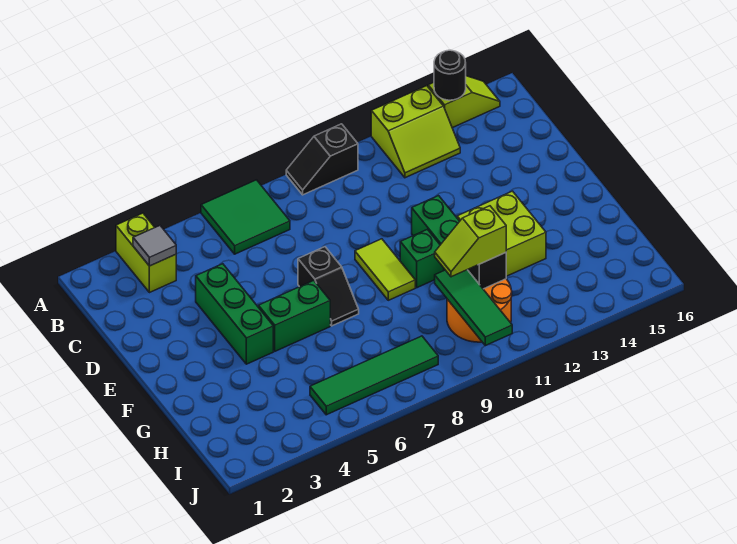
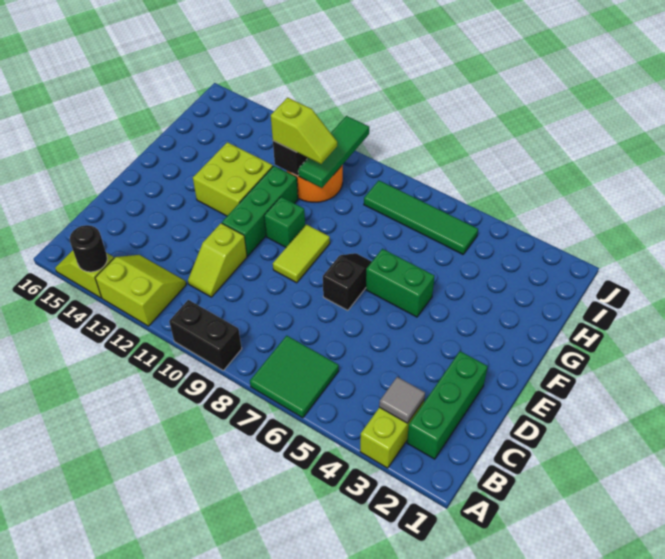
black 1x2 slope [286,124,358,195] -> black 1x2 brick [169,300,242,370]
none -> lime 1x2 slope [188,223,247,297]
green 1x3 brick [196,264,273,364] -> green 1x3 brick moved to [407,351,488,459]

